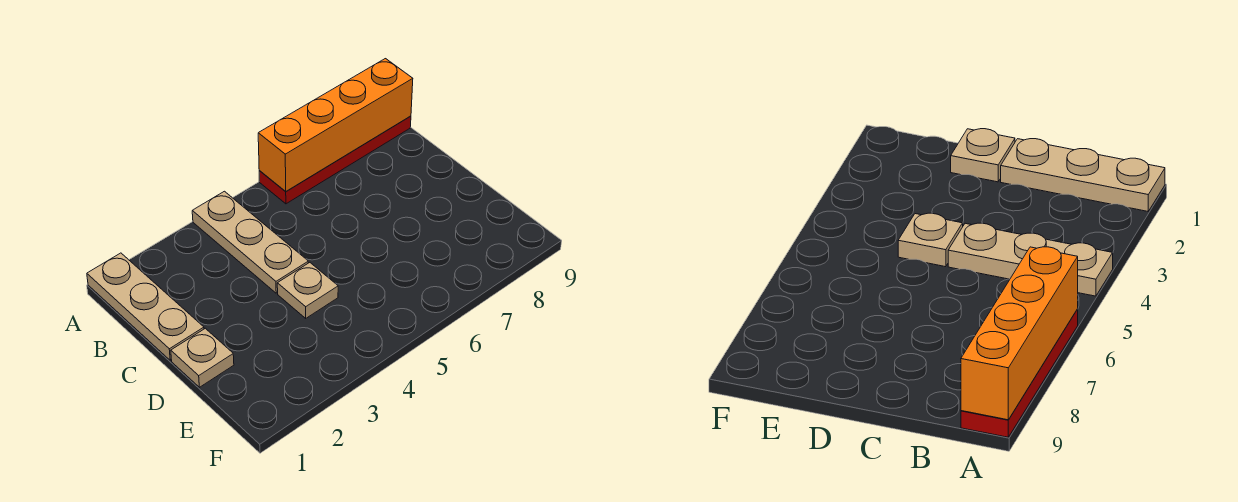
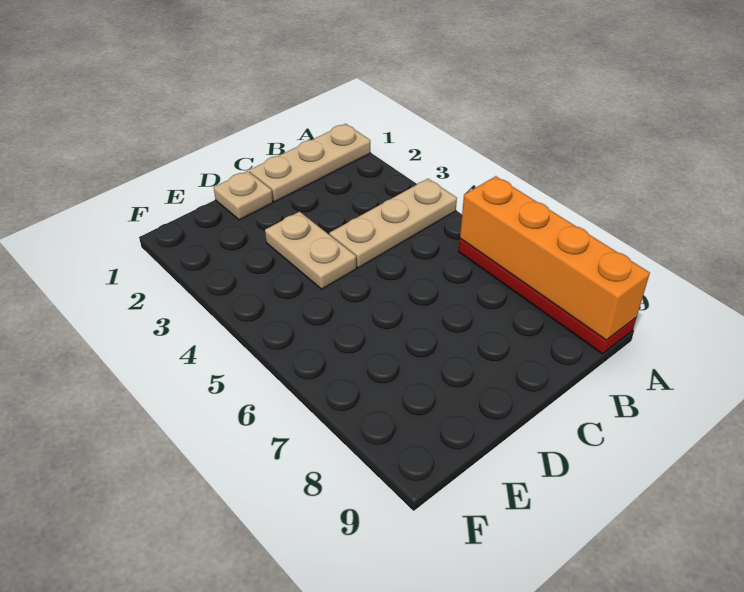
tan 1x1 plate [277,263,338,318] -> tan 1x2 plate [265,212,356,289]

